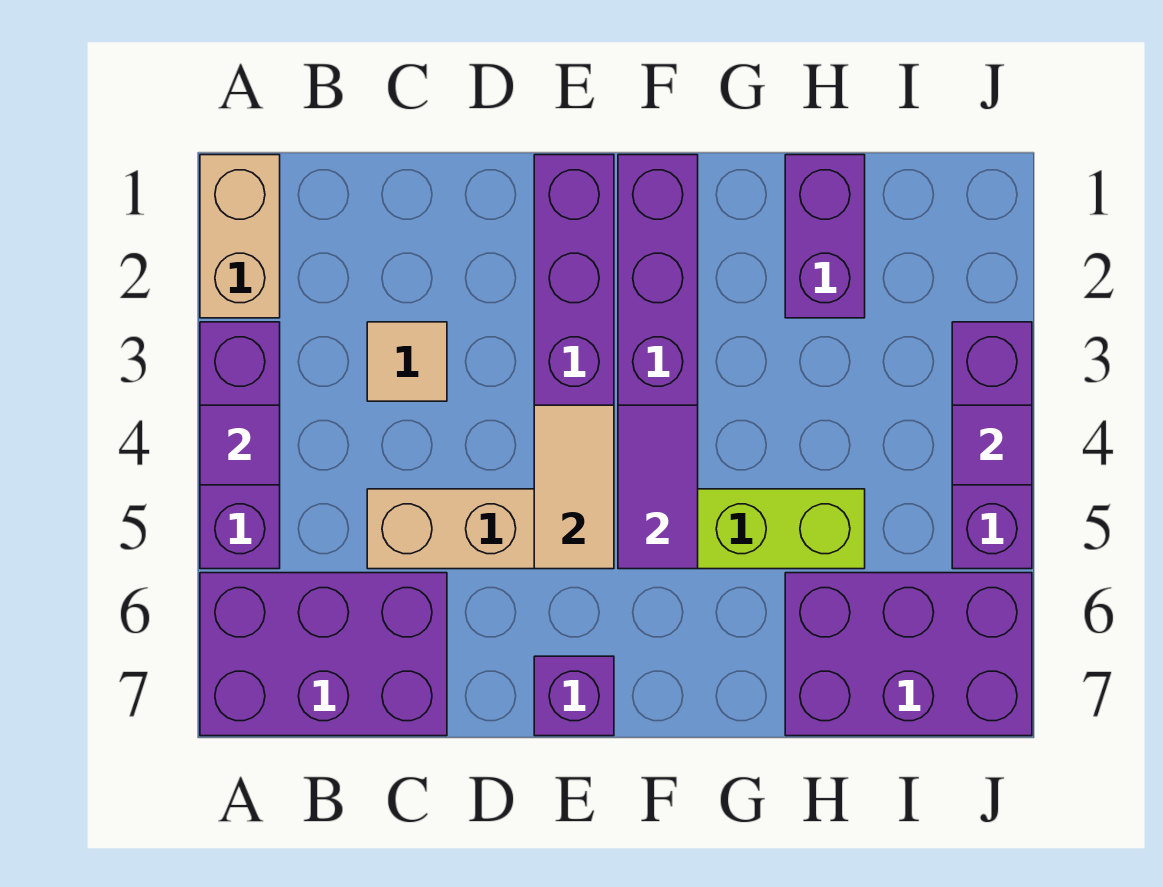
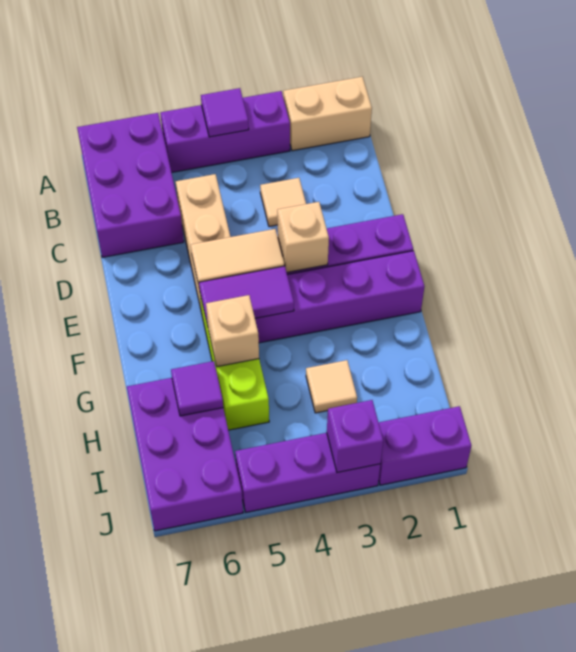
none -> tan 1x1 brick [277,202,329,272]
purple 1x1 brick [534,656,614,736] -> purple 1x1 brick moved to [327,400,383,472]
none -> tan 1x1 brick [206,295,259,367]
purple 1x2 brick [785,155,865,318] -> purple 1x2 brick moved to [379,406,471,485]
none -> tan 1x1 tile [306,360,357,413]
purple 1x1 tile [952,405,1032,485] -> purple 1x1 tile moved to [171,361,223,416]

